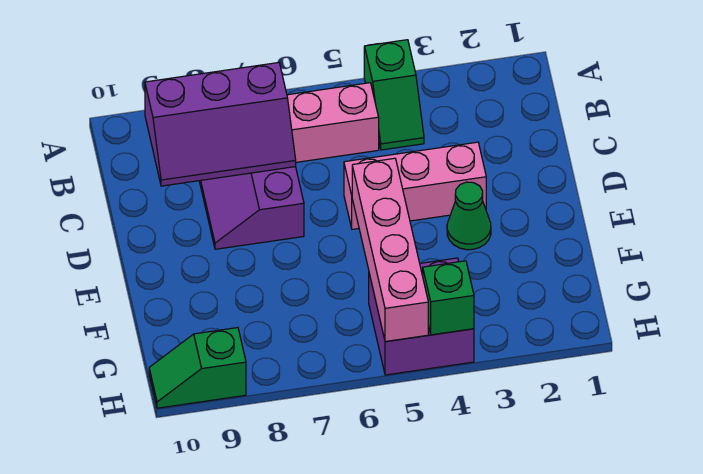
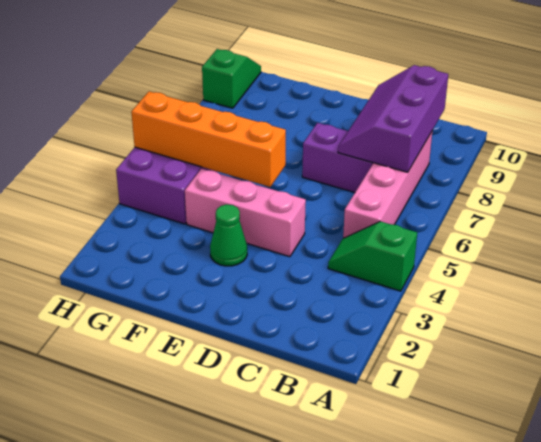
pink 1x3 brick [344,142,486,229] -> pink 1x3 brick turned to [185,169,306,257]
pink 1x4 brick [352,158,428,342] -> orange 1x4 brick [131,91,286,187]
green 1x1 brick [423,261,474,335] -> none

